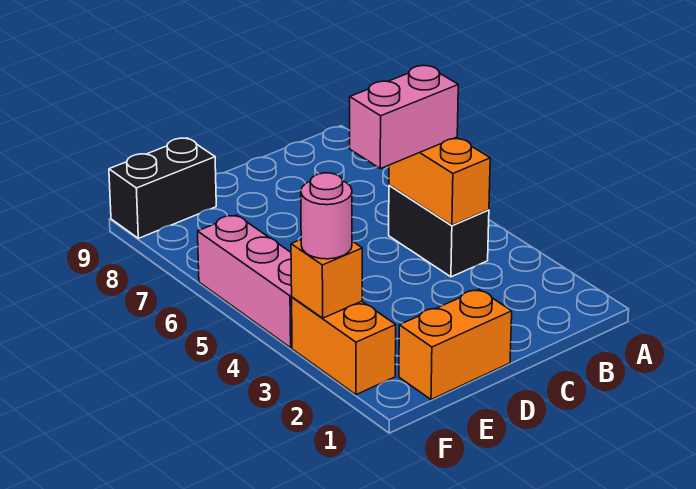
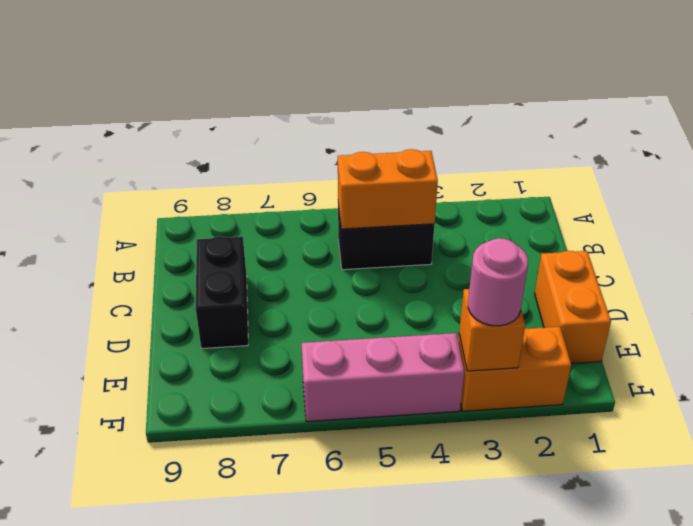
pink 1x2 brick [350,66,458,169] -> none
black 1x2 brick [109,138,216,238] -> black 1x2 brick moved to [196,236,248,349]

